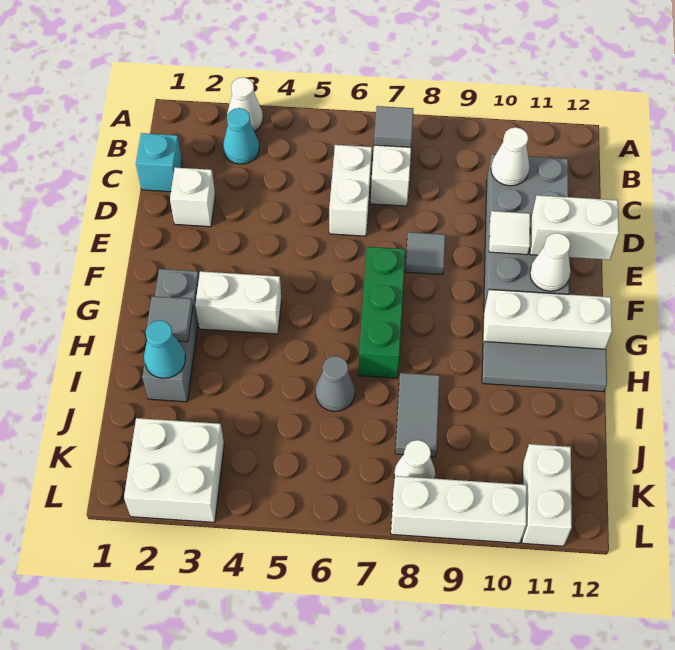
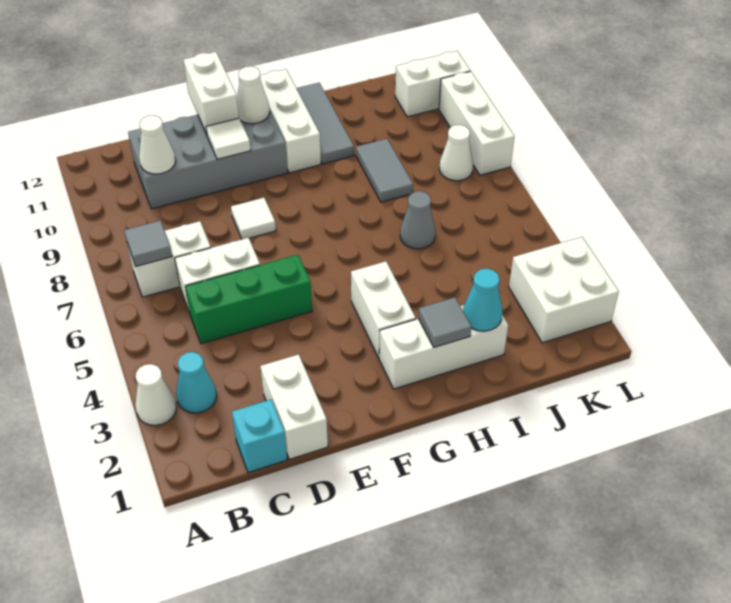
white 1x1 brick [170,167,215,227] -> white 1x2 brick [261,354,328,459]
grey 1x1 tile [405,232,445,275] -> white 1x1 tile [231,198,276,239]
green 1x3 brick [358,247,405,378] -> green 1x3 brick moved to [185,255,312,344]
grey 1x3 brick [142,269,199,402] -> white 1x3 brick [379,305,508,389]
grey 1x2 tile [395,373,440,457] -> grey 1x2 tile turned to [356,139,413,202]

